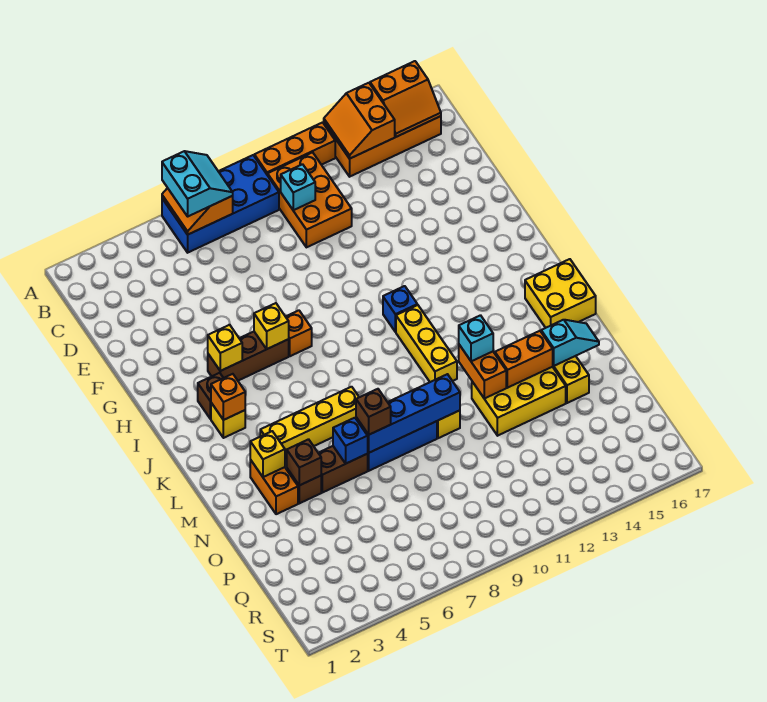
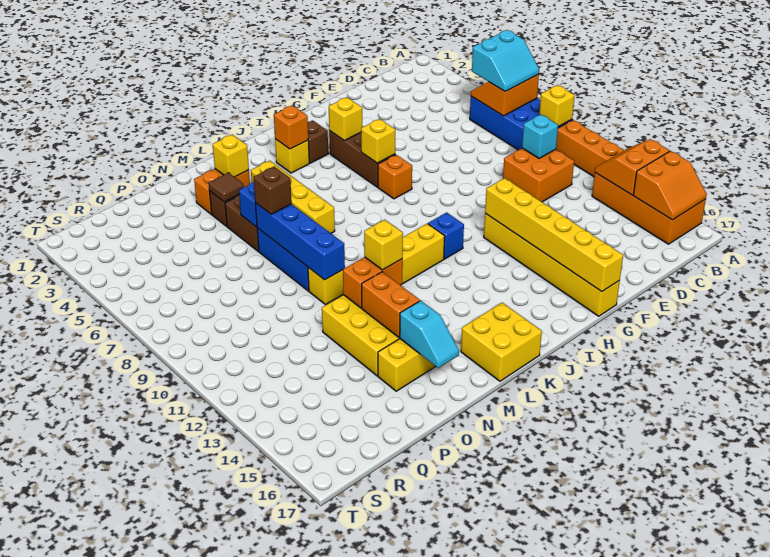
none -> yellow 1x1 brick [539,85,575,127]
orange 2x2 slope [370,61,441,137] -> orange 2x2 slope turned to [633,151,707,220]
orange 2x3 brick [268,152,352,247] -> orange 2x2 brick [503,148,574,202]
none -> yellow 1x6 brick [484,214,620,316]
none -> yellow 1x6 brick [485,178,623,292]
cyan 1x1 brick [459,315,493,361] -> yellow 1x1 brick [364,220,403,270]
brown 1x1 brick [287,439,321,485] -> brown 1x1 tile [209,173,244,202]

